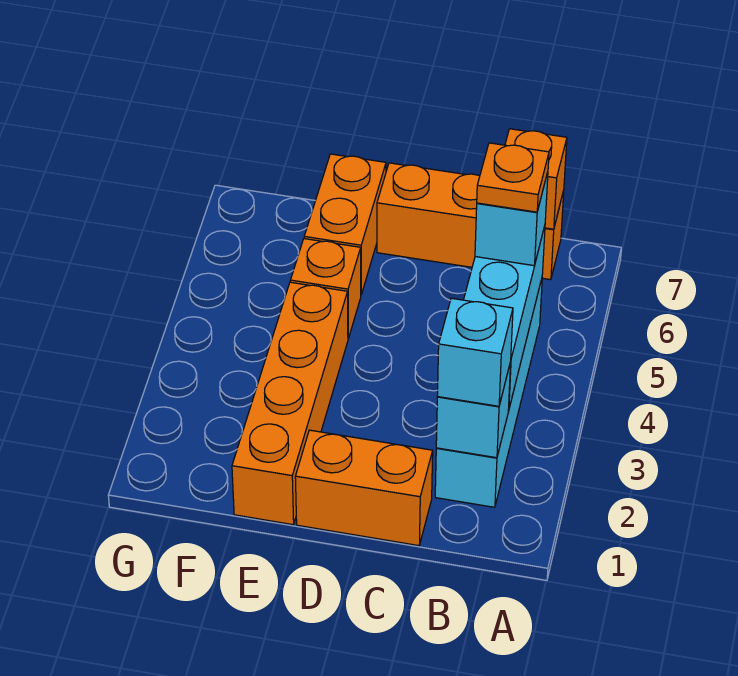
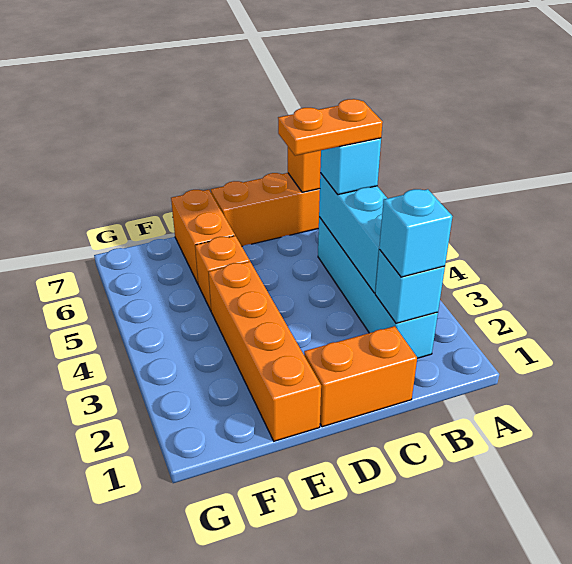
orange 1x1 plate [477,143,549,212] -> orange 1x2 plate [278,99,383,156]

